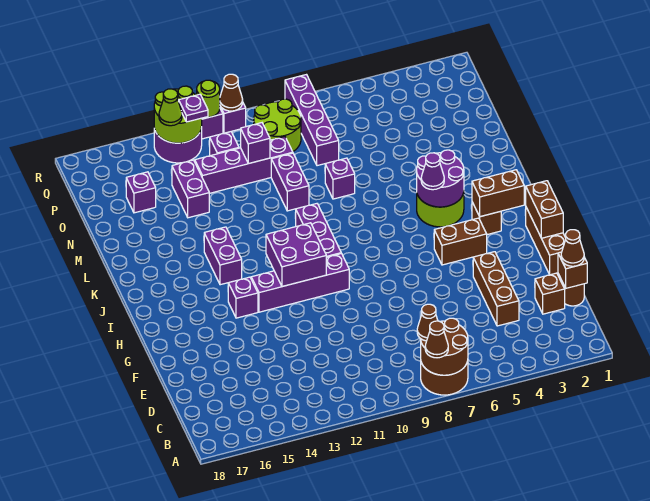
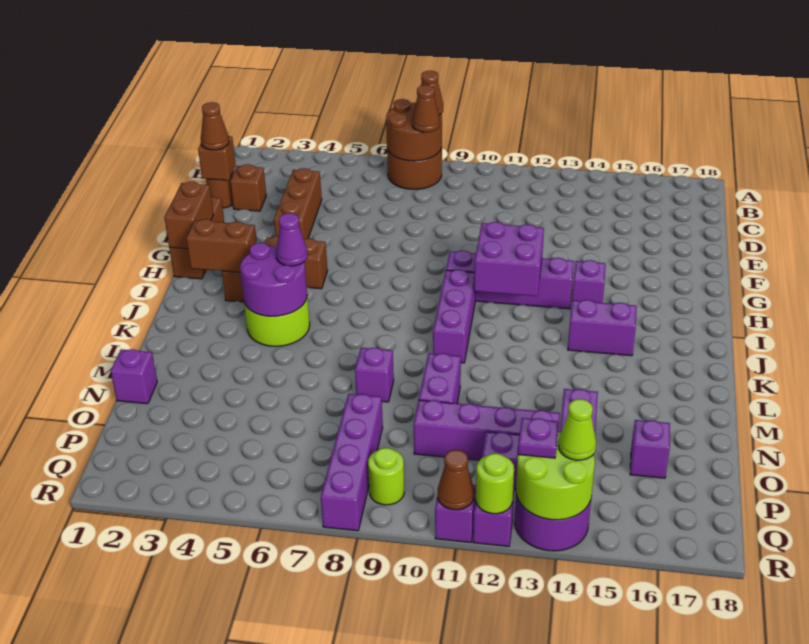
purple 1x2 brick [204,227,242,285] -> purple 1x2 brick turned to [568,300,637,356]
purple 1x1 brick [241,123,270,164] -> purple 1x1 brick moved to [111,349,157,404]
lime 2x2 round brick [254,99,301,152] -> lime 1x1 round brick [368,448,404,505]

